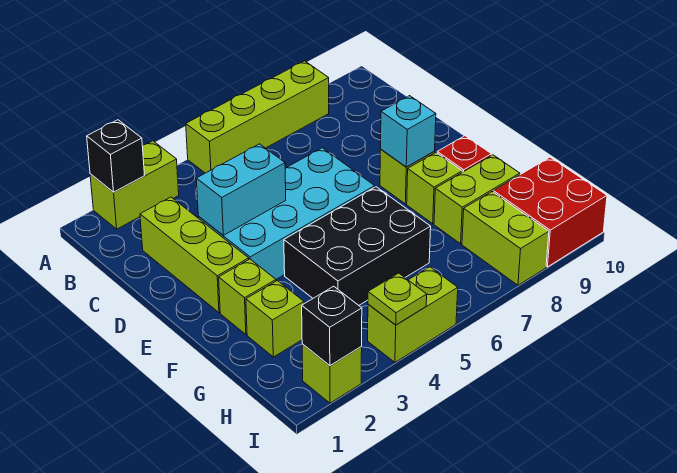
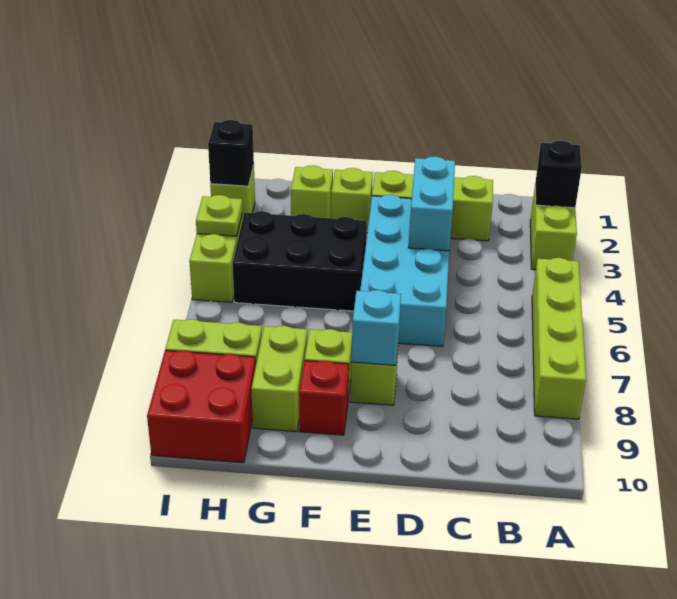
black 2x3 brick [284,187,431,305] -> black 2x3 brick turned to [232,211,367,311]

